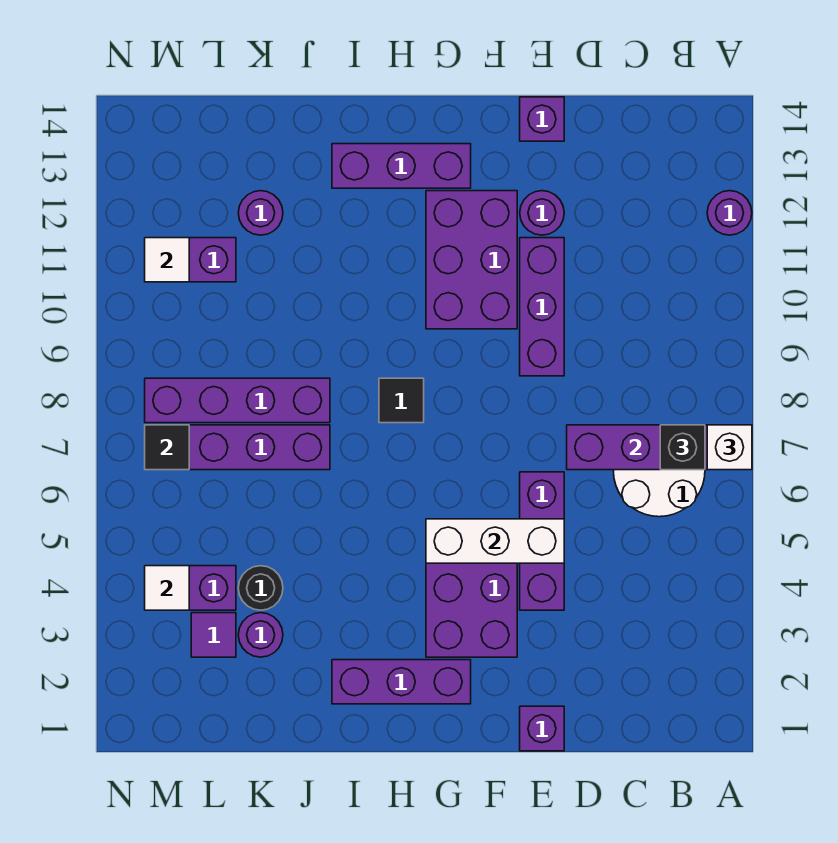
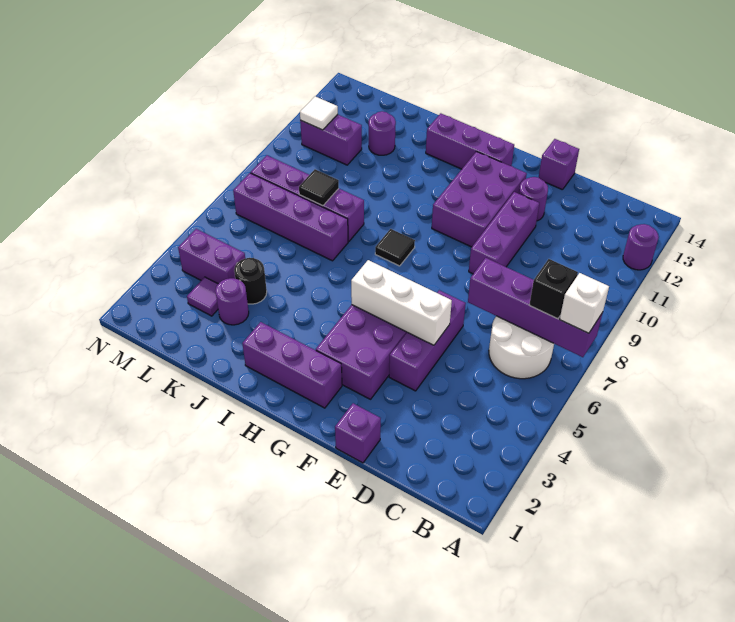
white 1x1 tile [145,566,189,610] -> none
black 1x1 tile [145,425,189,470] -> black 1x1 tile moved to [299,169,339,206]

